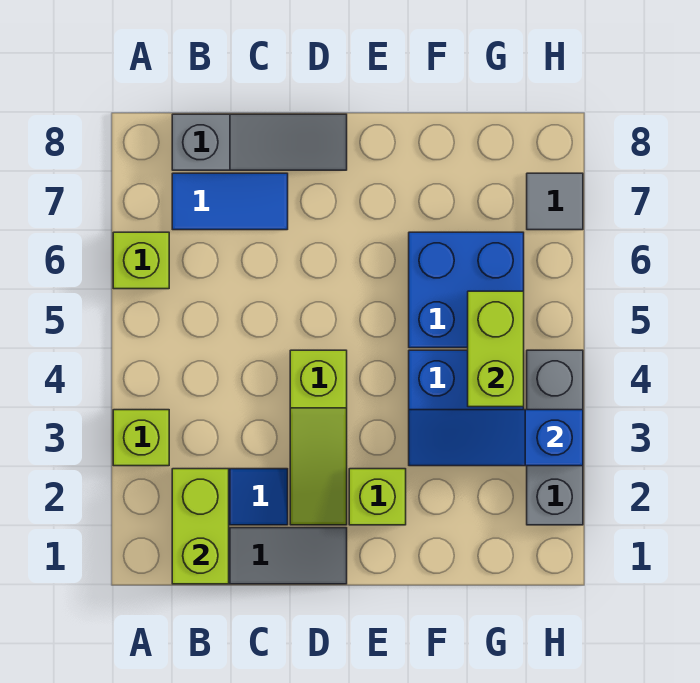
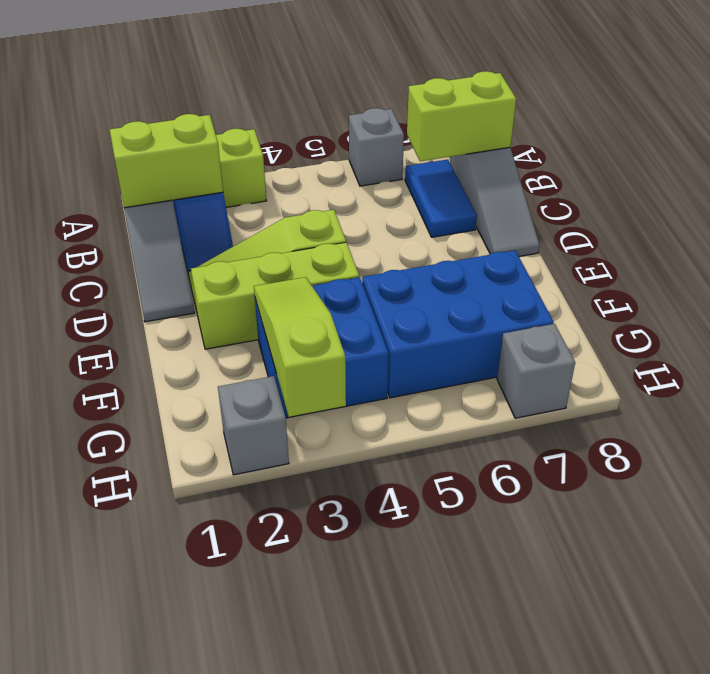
lime 1x1 brick [113,232,169,289] -> grey 1x1 brick [349,108,404,186]
lime 1x1 brick [349,469,406,525] -> lime 1x3 brick [191,242,359,349]
blue 1x3 slope [409,410,583,466] -> lime 1x3 slope [254,277,346,417]
blue 2x2 brick [409,232,524,348] -> blue 2x3 brick [362,250,554,398]
lime 1x2 brick [468,291,524,407] -> lime 1x2 brick moved to [407,71,516,161]
grey 1x3 brick [527,350,583,525] -> grey 1x1 brick [218,376,289,475]
grey 1x1 tile [527,173,583,230] -> grey 1x1 brick [497,324,575,418]

